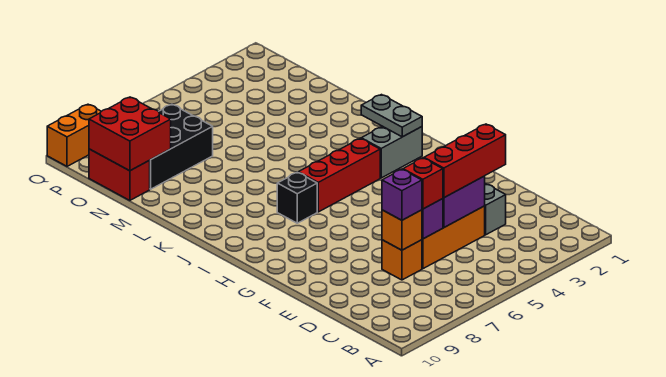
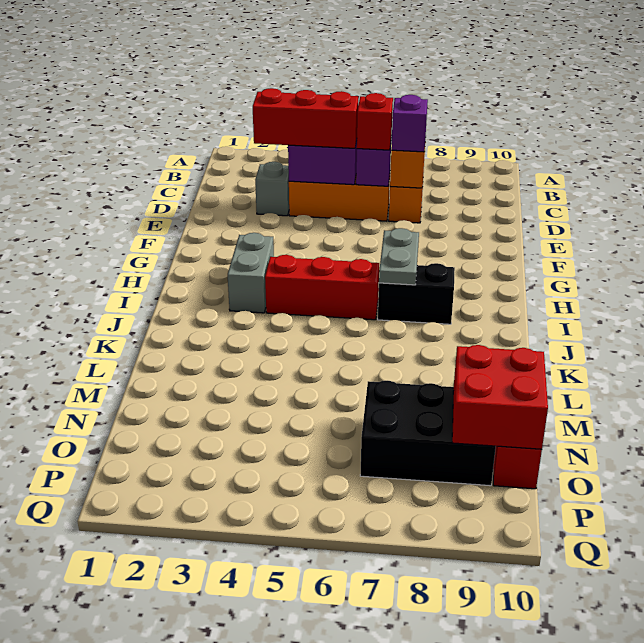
grey 1x2 brick [361,126,422,178] -> grey 1x2 brick turned to [228,233,274,313]
grey 1x2 plate [361,95,422,137] -> grey 1x2 plate moved to [379,228,419,285]
black 1x1 brick [277,172,317,223] -> black 1x2 brick [378,263,455,324]
orange 1x2 brick [47,104,101,166] -> none

